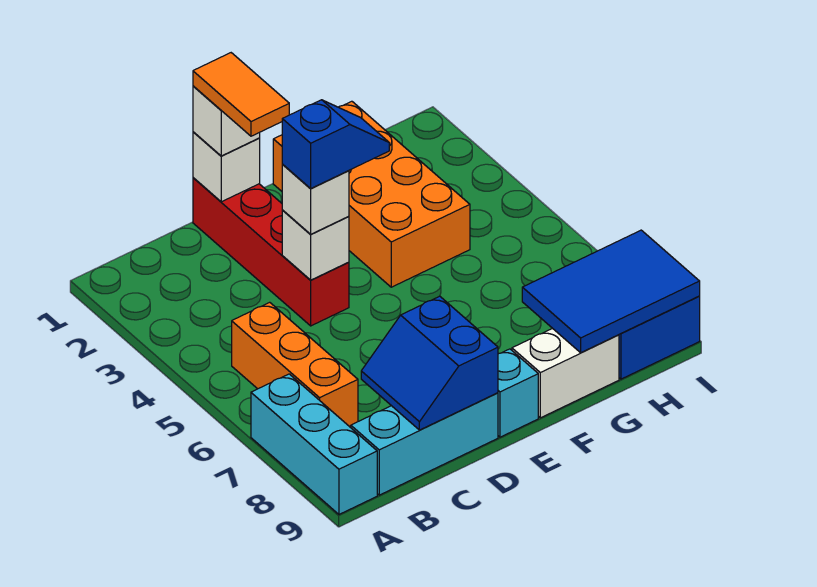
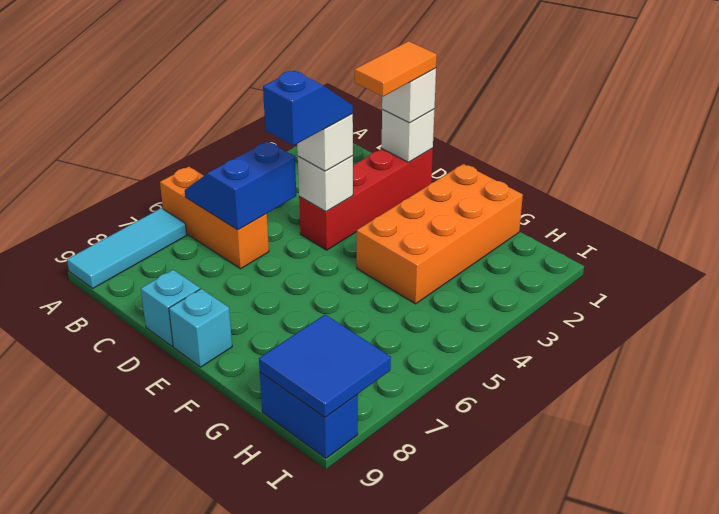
cyan 1x3 brick [251,374,377,514] -> cyan 1x3 tile [67,208,187,288]
orange 1x3 brick [232,302,358,427] -> orange 1x3 brick turned to [160,167,269,269]
cyan 1x3 brick [351,393,498,495] -> cyan 1x1 brick [141,270,200,346]
blue 2x2 slope [361,296,498,430] -> blue 2x2 slope moved to [185,141,296,230]
blue 1x2 slope [282,100,389,189] -> blue 1x2 slope turned to [263,71,353,146]
white 1x2 brick [512,328,619,418] -> none
blue 2x3 tile [522,230,700,353] -> blue 2x2 tile [259,315,391,418]

